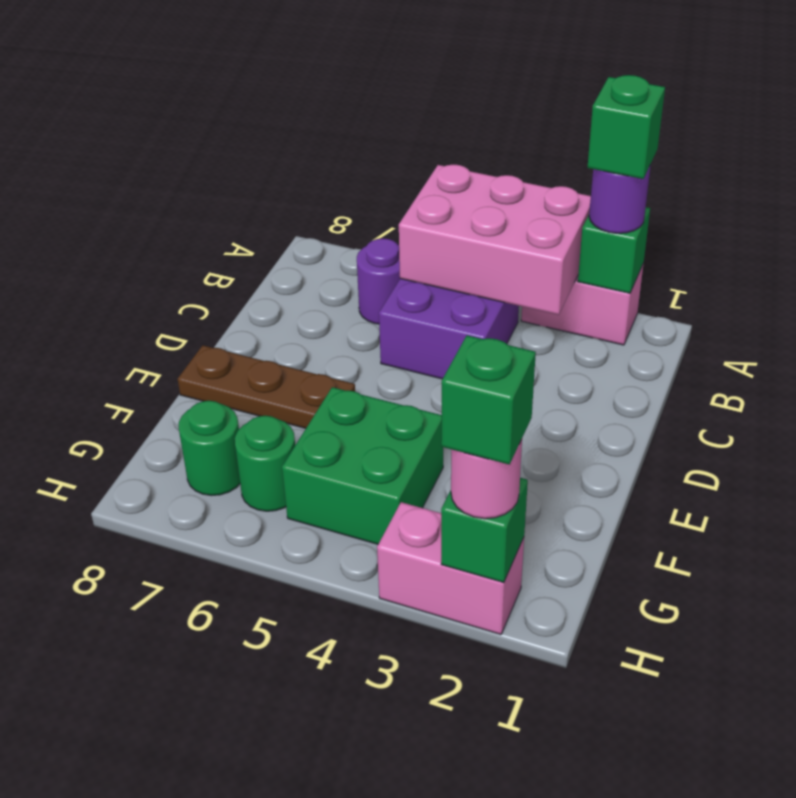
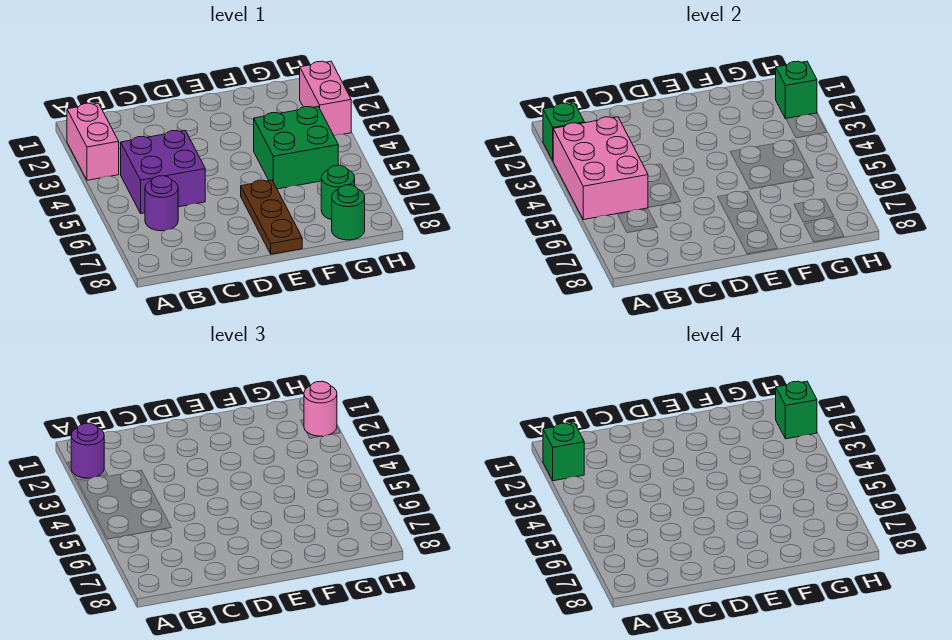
green 1x1 round brick [235,416,295,511] -> green 1x1 round brick moved to [332,185,365,240]

